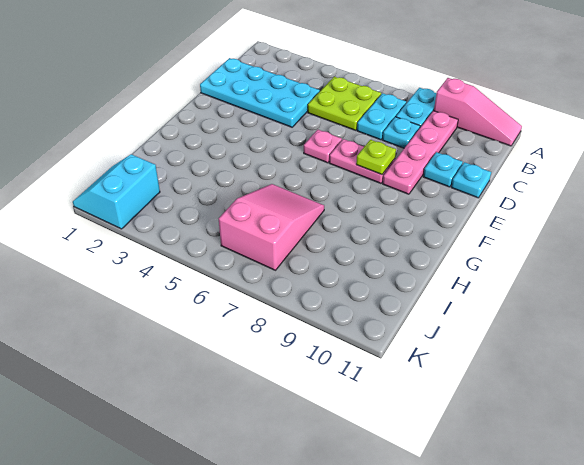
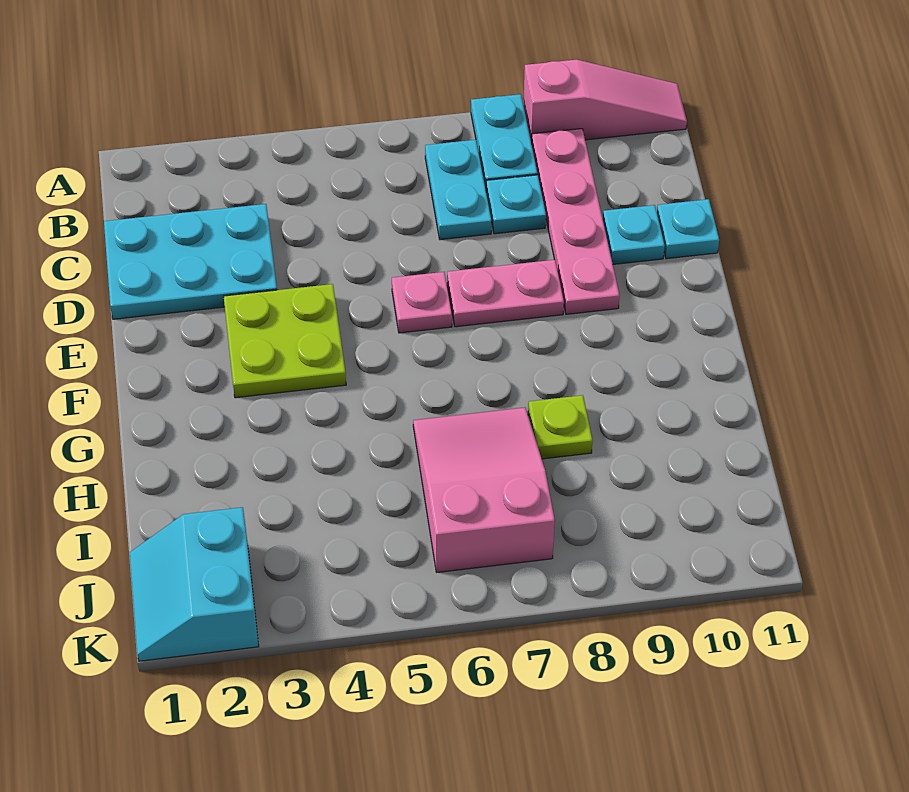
lime 2x2 plate [308,77,381,130] -> lime 2x2 plate moved to [224,284,346,398]
cyan 2x4 plate [200,58,320,127] -> cyan 2x3 plate [104,204,277,319]
lime 1x1 plate [356,140,396,175] -> lime 1x1 plate moved to [528,395,593,459]

